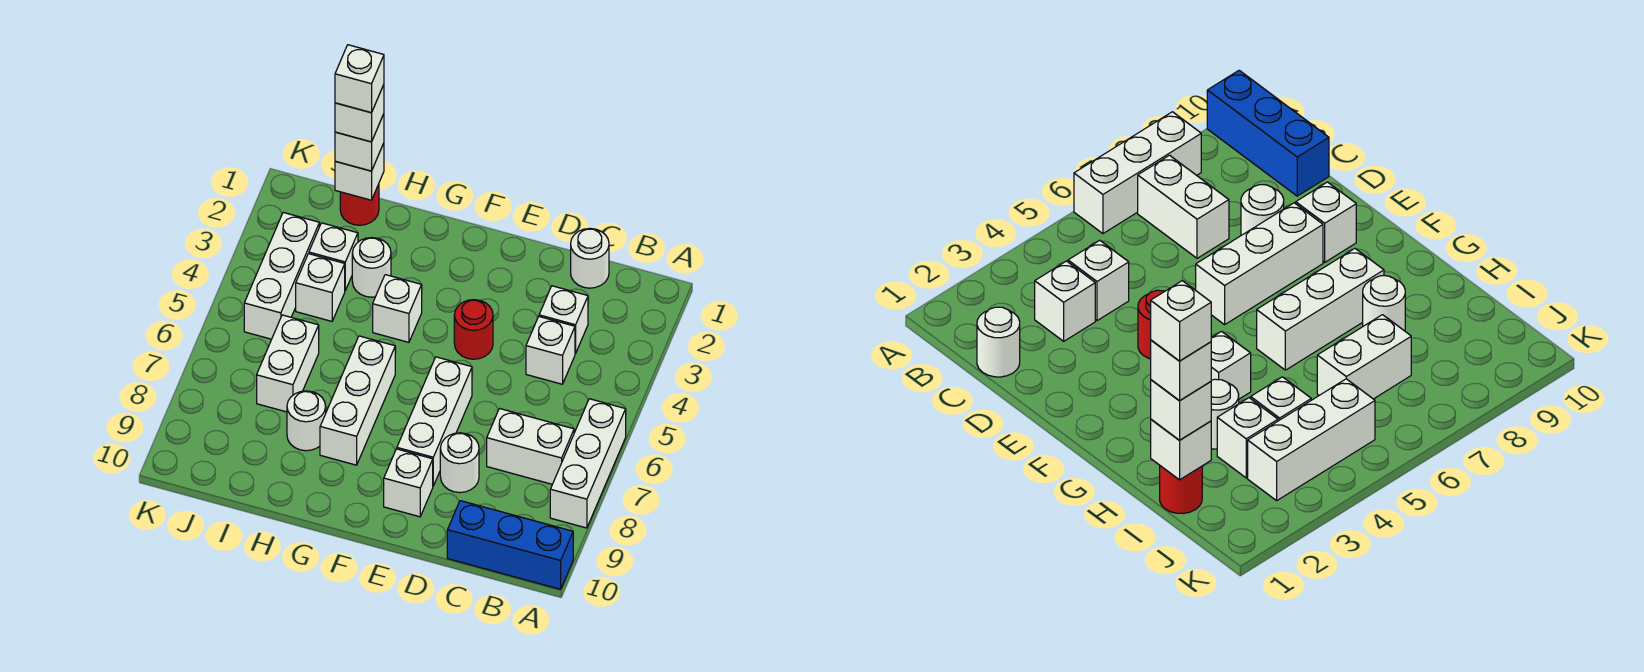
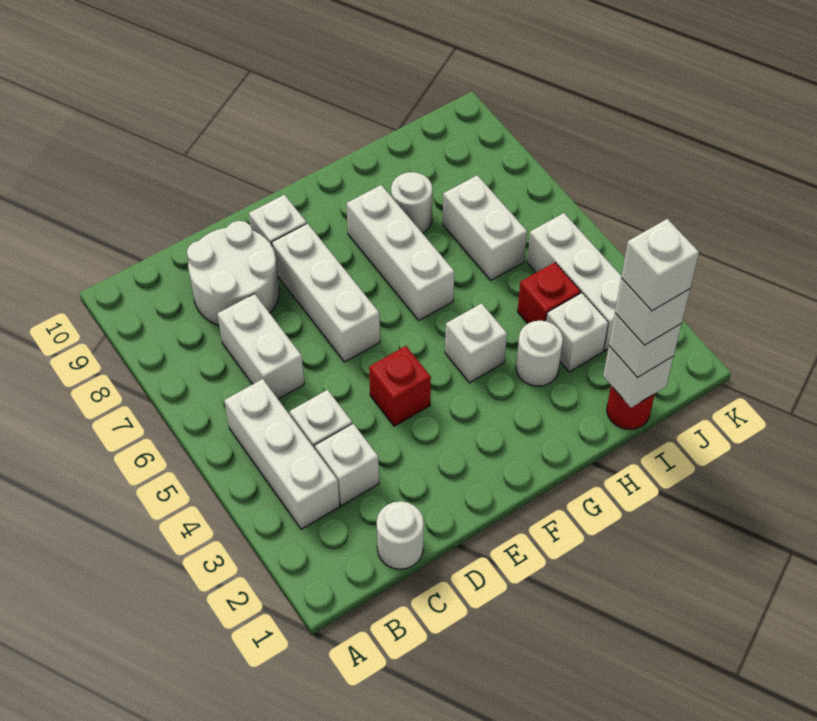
white 1x3 brick [550,399,626,528] -> white 1x3 brick moved to [224,379,340,529]
blue 1x3 brick [447,501,573,589] -> none
white 1x2 brick [487,409,574,484] -> white 1x2 brick turned to [217,294,304,399]
white 1x1 round brick [440,433,479,493] -> white 2x2 round brick [187,221,279,325]
red 1x1 round brick [454,300,493,359] -> red 1x1 brick [369,346,431,426]
white 1x1 brick [296,254,345,321] -> red 1x1 brick [517,262,581,324]

